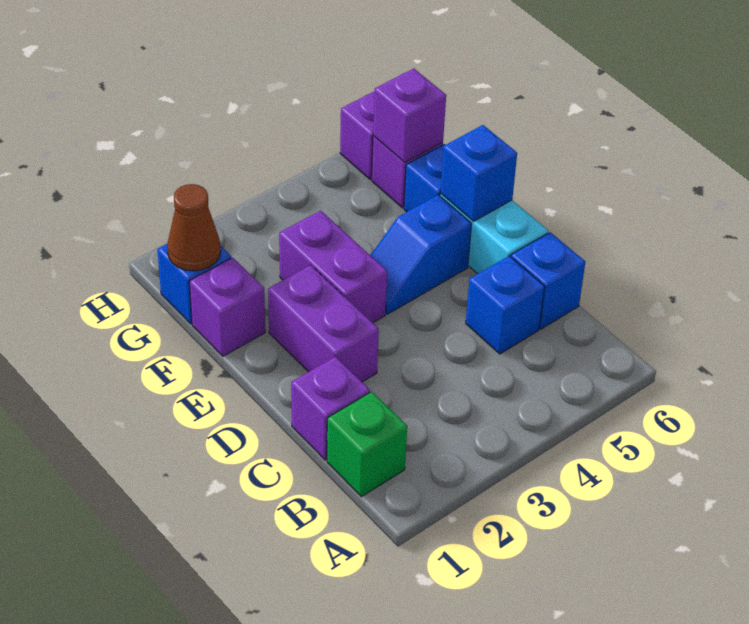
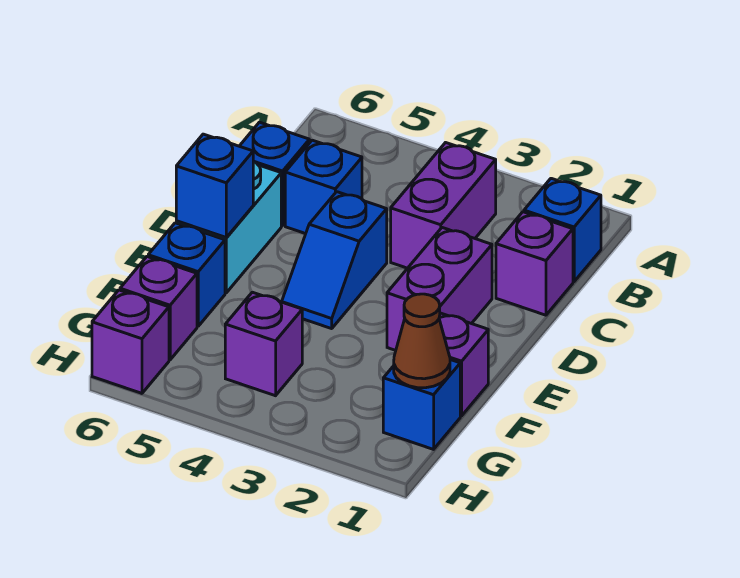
green 1x1 brick [327,392,407,497] -> blue 1x1 brick [524,178,601,282]
purple 1x2 brick [279,211,387,323] -> purple 1x2 brick moved to [391,143,496,268]
blue 1x2 slope [370,195,472,314] -> blue 1x2 slope turned to [282,192,387,329]
purple 1x1 brick [373,69,446,162] -> purple 1x1 brick moved to [225,292,302,396]

